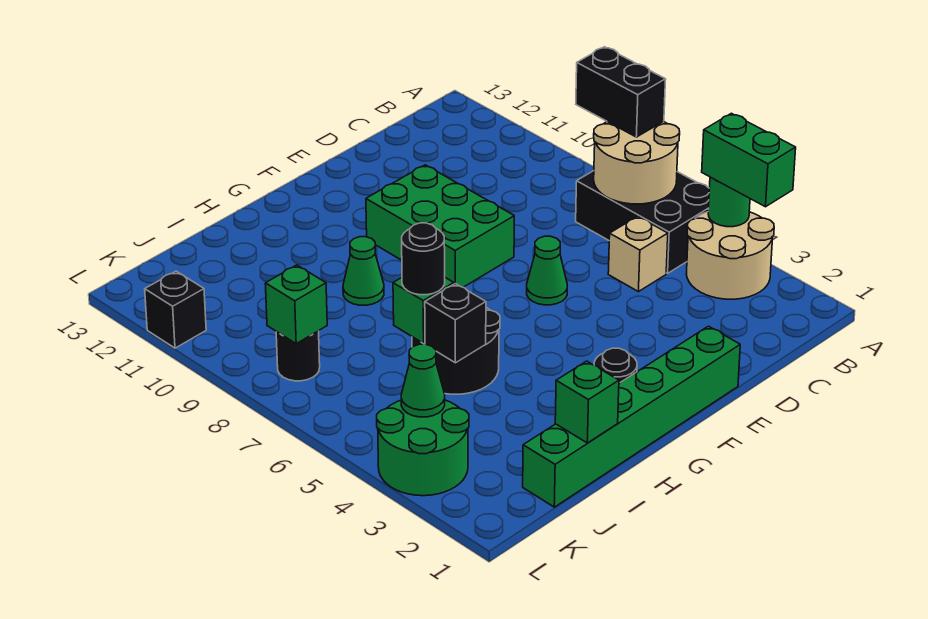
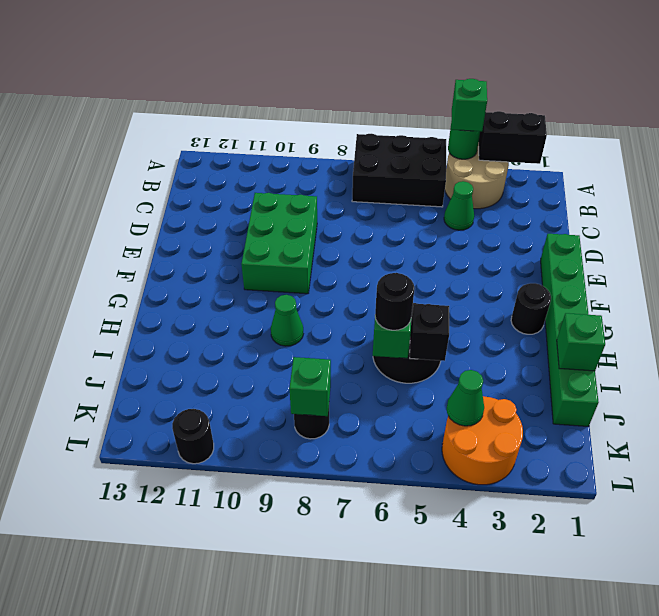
green 1x2 brick [702,113,796,207] -> green 1x1 brick [452,79,487,131]
tan 2x2 round brick [594,121,680,204] -> none
black 1x2 brick [576,47,666,137] -> black 1x2 brick moved to [479,111,547,164]
tan 1x1 brick [608,216,668,292] -> none
green 1x1 cone [527,236,567,305] -> green 1x1 cone moved to [444,181,474,230]
green 2x3 brick [366,165,514,287] -> green 2x3 brick turned to [241,193,317,294]
green 2x2 round brick [377,400,469,496] -> orange 2x2 round brick [442,396,523,485]
black 1x1 brick [145,271,206,348] -> black 1x1 round brick [172,409,214,464]

